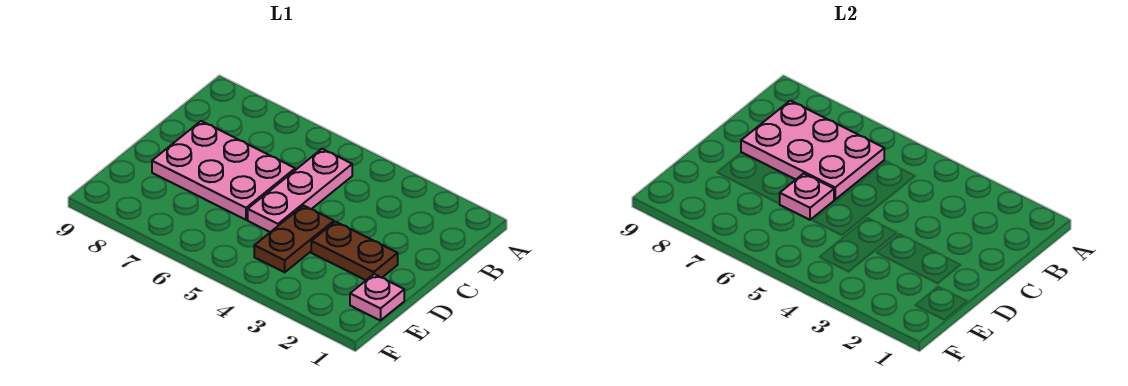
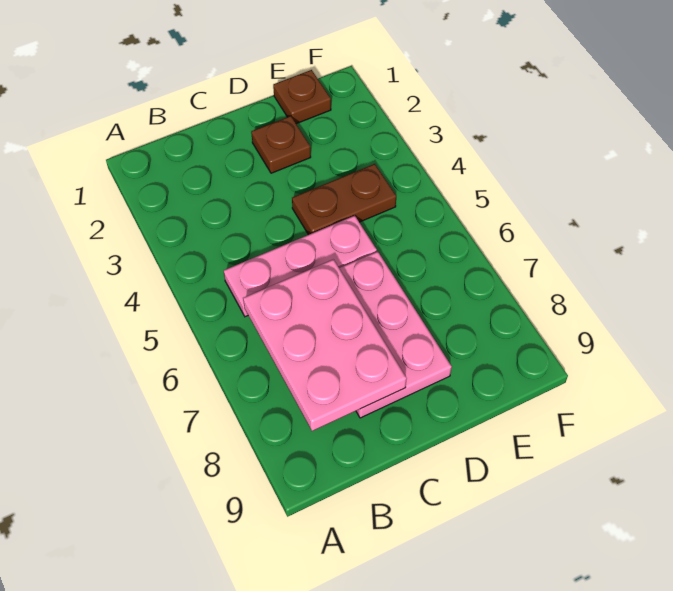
brown 1x2 plate [311,222,398,280] -> brown 1x1 plate [251,116,311,173]
pink 1x1 plate [780,173,834,220] -> none
pink 1x1 plate [350,274,404,321] -> brown 1x1 plate [273,70,331,124]

